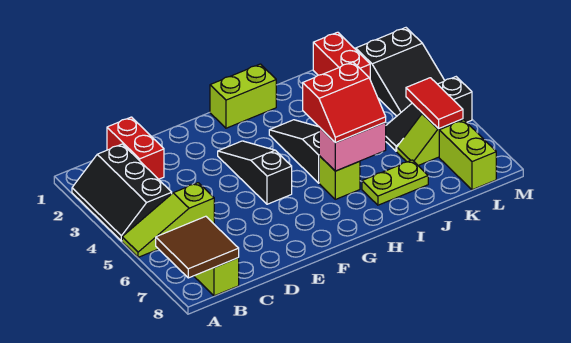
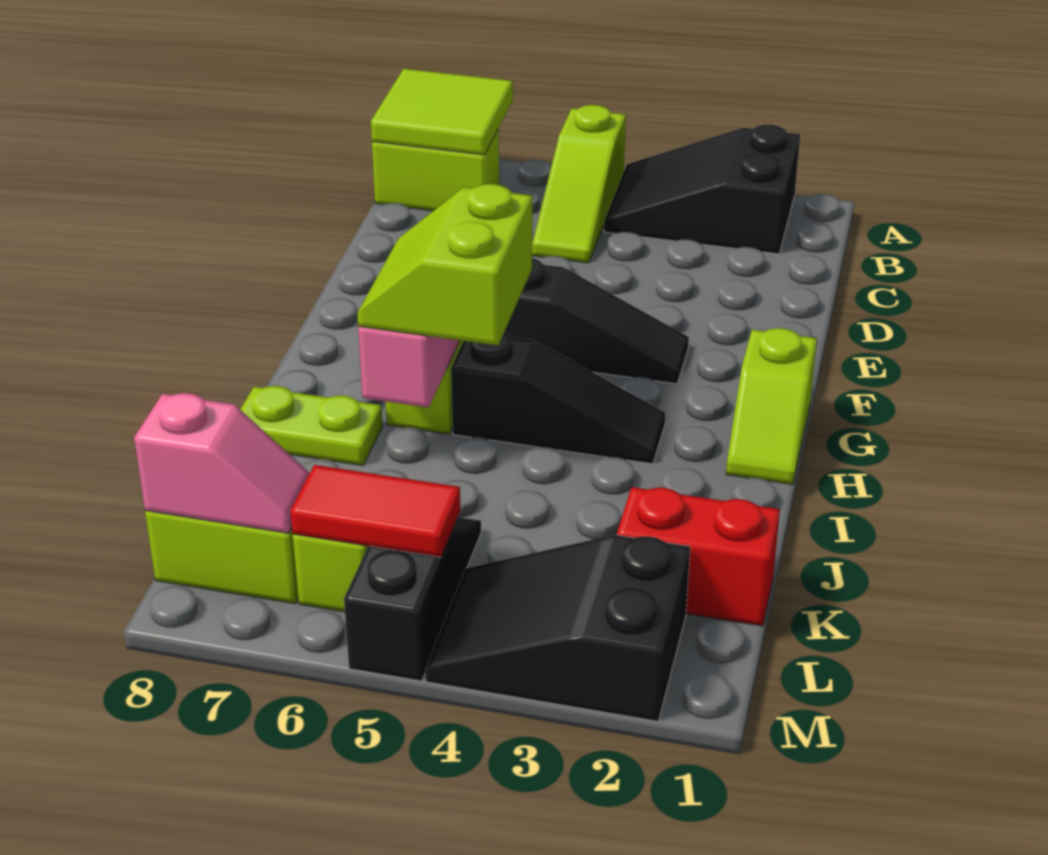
black 2x3 slope [72,144,172,241] -> black 2x3 slope turned to [604,125,800,254]
lime 1x3 slope [122,183,214,257] -> lime 1x3 slope turned to [532,105,626,263]
brown 2x2 tile [156,216,239,278] -> lime 2x2 tile [371,69,513,155]
red 1x2 brick [107,117,164,179] -> none
lime 1x2 brick [210,64,276,128] -> lime 1x2 slope [726,328,817,484]
red 2x2 slope [303,62,386,143] -> lime 2x2 slope [357,184,532,346]
lime 1x2 plate [362,160,428,205] -> lime 1x2 plate turned to [240,386,383,466]
none -> pink 1x2 slope [134,393,310,533]

